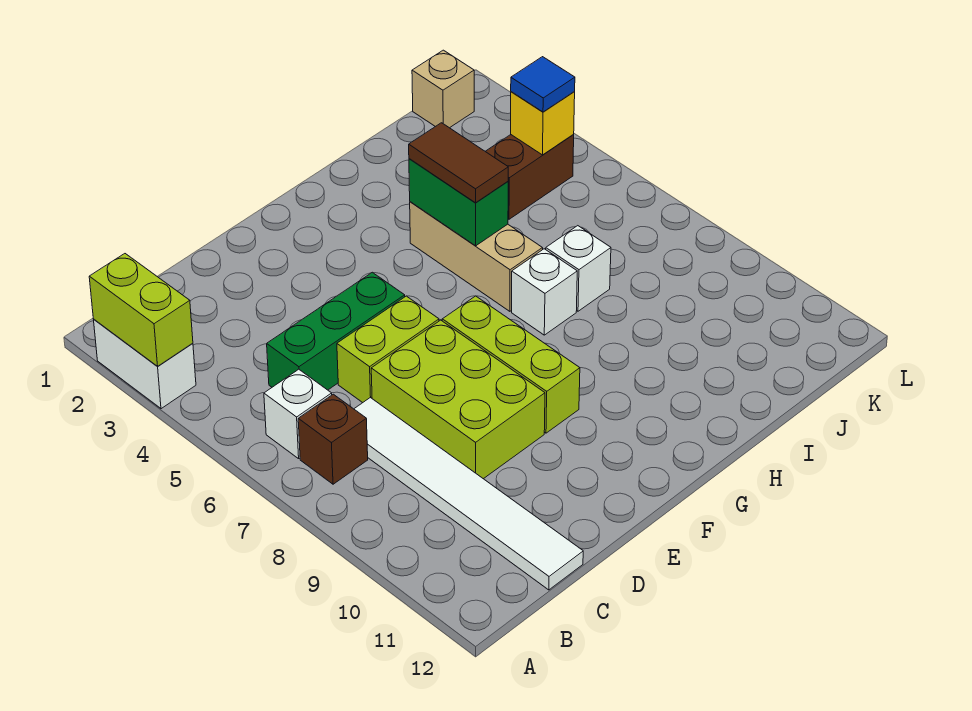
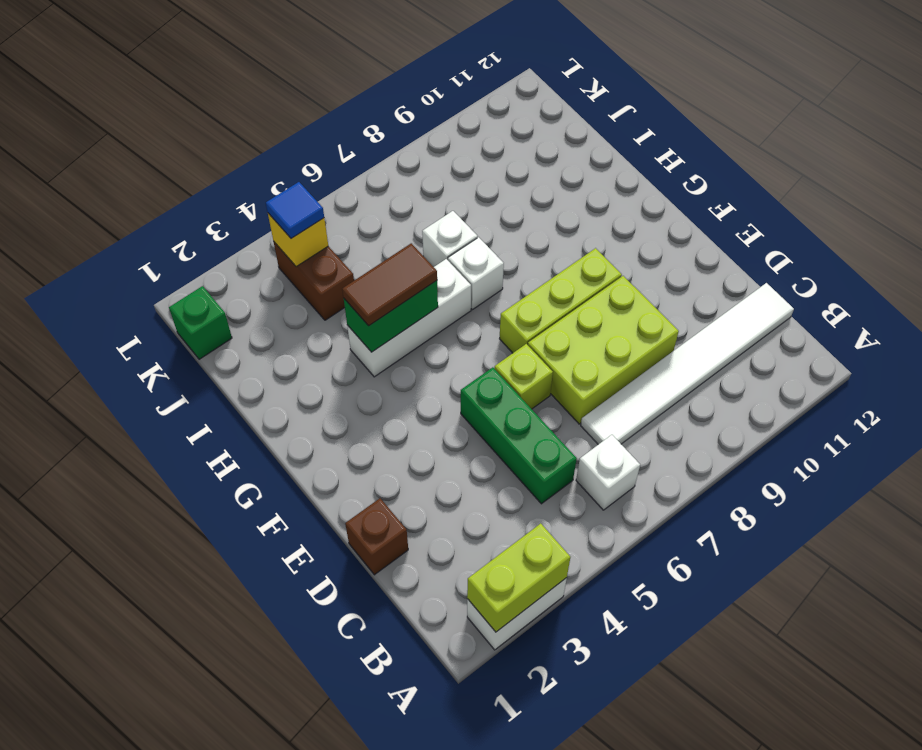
brown 1x1 brick [298,394,368,484] -> brown 1x1 brick moved to [345,498,408,575]
lime 1x2 brick [337,296,439,403] -> lime 1x1 brick [494,344,553,409]
tan 1x3 brick [410,202,543,311] -> white 1x3 brick [347,259,471,377]
tan 1x1 brick [412,50,474,128] -> green 1x1 brick [169,286,232,359]

